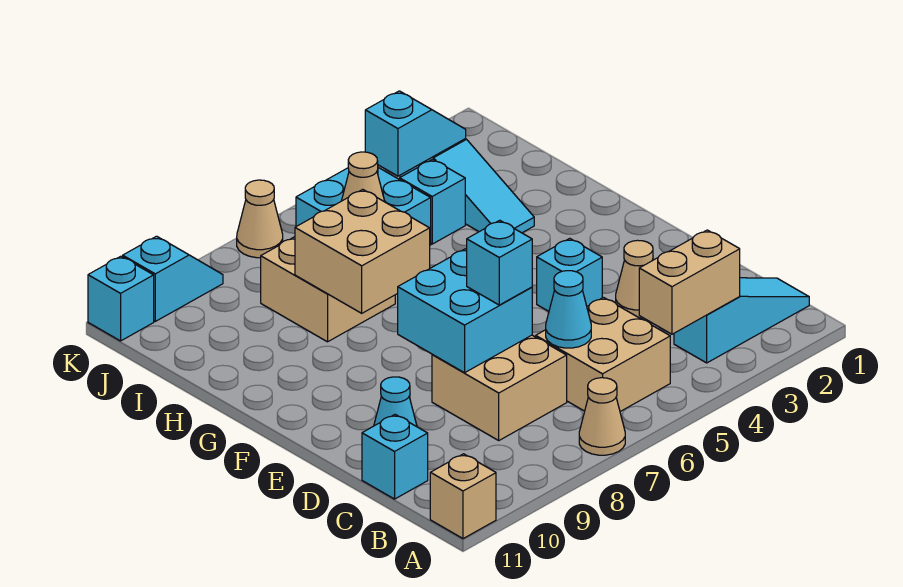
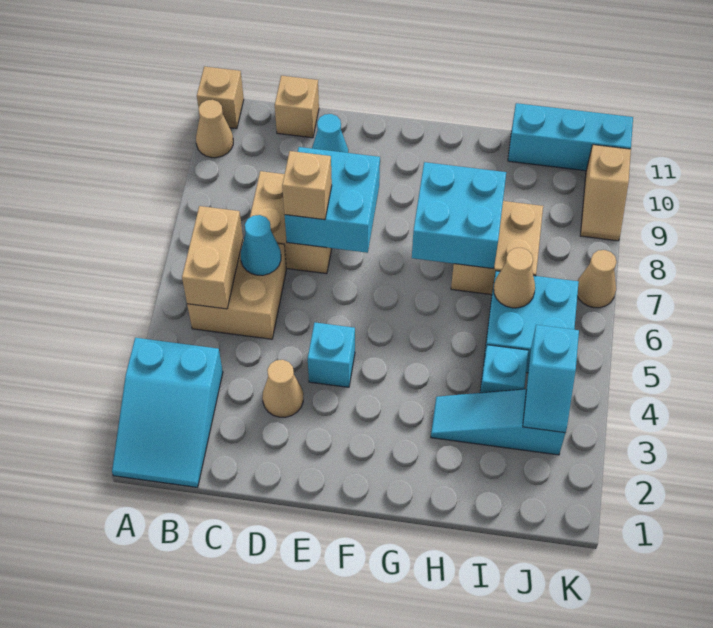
tan 1x1 cone [579,378,625,455] -> tan 1x1 cone moved to [196,100,233,158]
cyan 1x3 slope [674,278,809,363] -> cyan 2x3 slope [112,338,223,487]
tan 1x2 brick [639,230,740,334] -> tan 1x2 brick moved to [182,206,243,309]
cyan 1x1 brick [362,415,428,499] -> tan 1x1 brick [275,76,319,138]
cyan 1x1 brick [467,220,532,305] -> tan 1x1 brick [282,151,332,220]
tan 2x2 brick [295,189,430,313] -> cyan 2x2 brick [412,162,506,269]
cyan 1x2 slope [123,236,223,321] -> tan 1x2 slope [580,145,631,241]
cyan 1x1 brick [88,256,154,341] -> cyan 1x3 brick [508,103,633,171]

